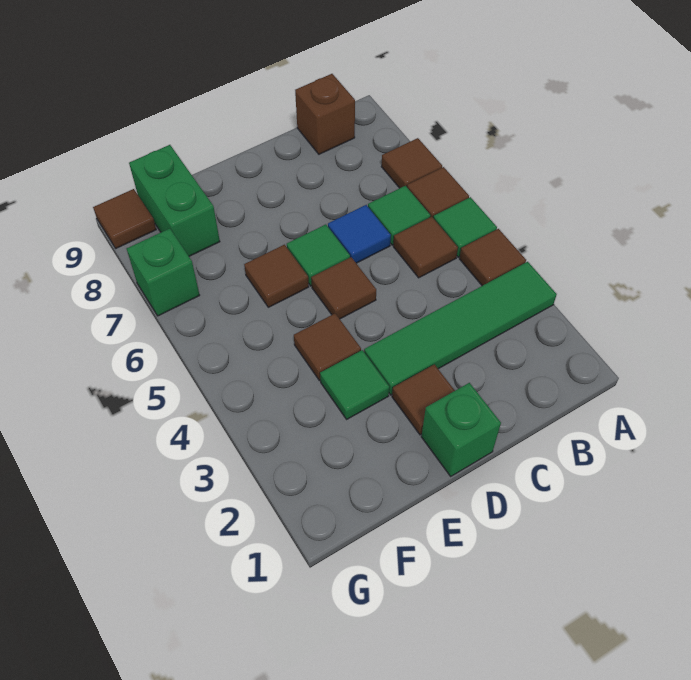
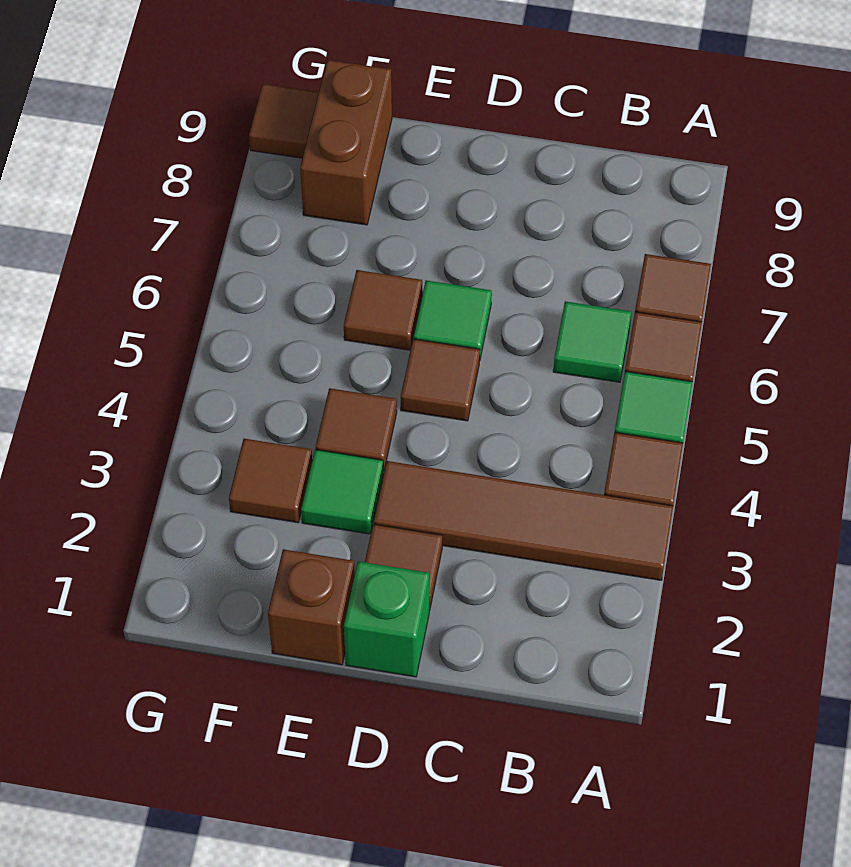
green 1x4 tile [364,262,557,395] -> brown 1x4 tile [374,461,673,580]
brown 1x1 tile [393,217,458,278] -> brown 1x1 tile moved to [229,439,312,523]
brown 1x1 brick [295,74,355,154] -> brown 1x1 brick moved to [268,549,355,665]
blue 1x1 tile [328,205,391,263] -> none
green 1x2 brick [129,145,220,256] -> brown 1x2 brick [300,60,392,225]
green 1x1 brick [127,228,200,316] -> none

